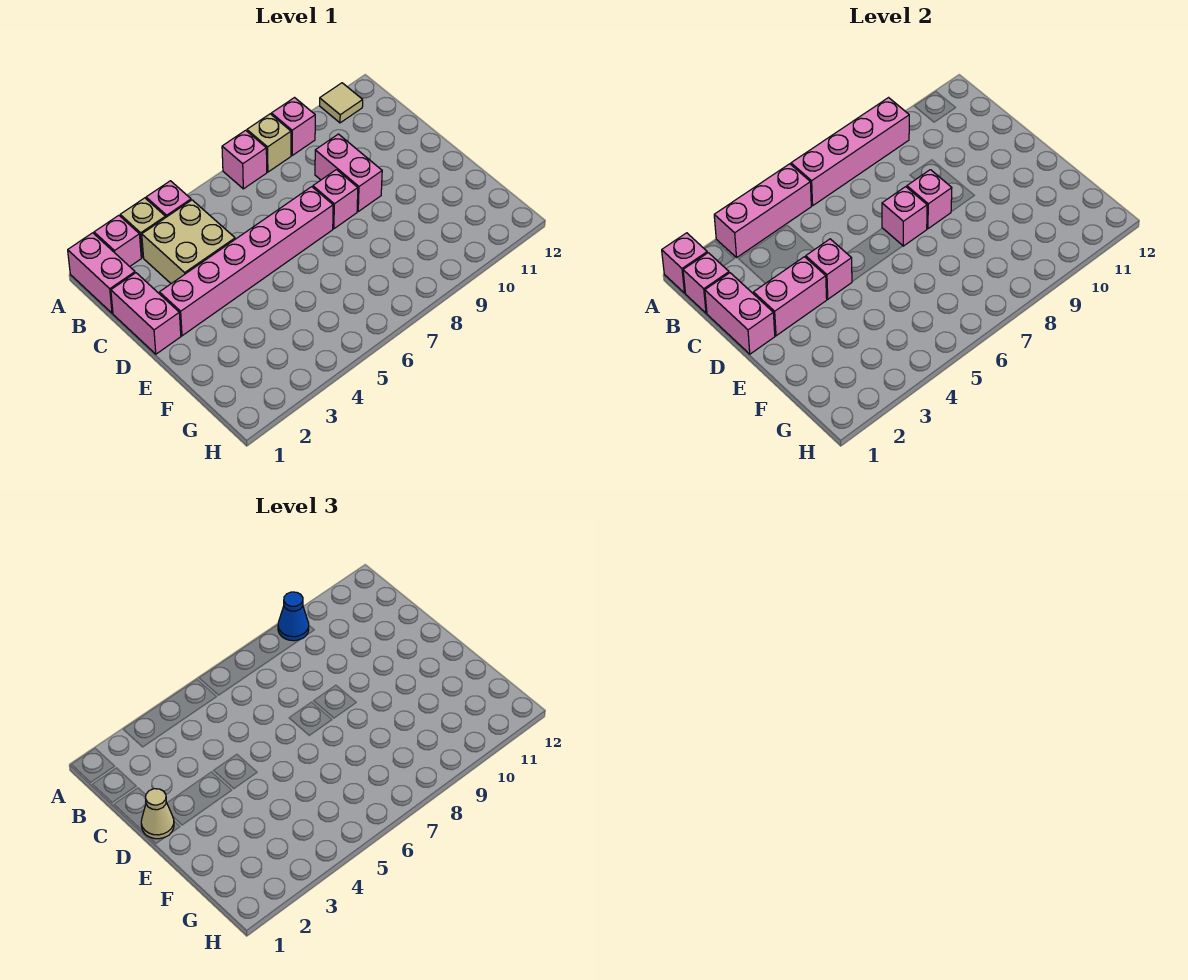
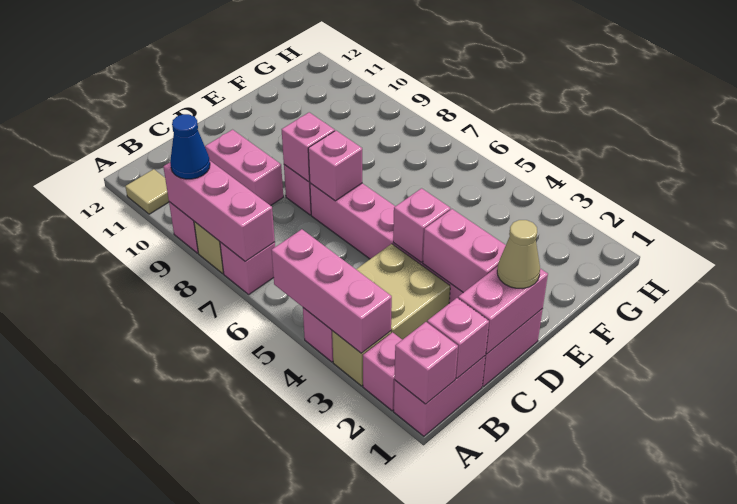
pink 1x4 brick [791,98,909,206] -> pink 1x3 brick [163,161,275,261]
pink 1x2 brick [315,134,382,211] -> pink 1x2 brick turned to [205,130,283,206]

